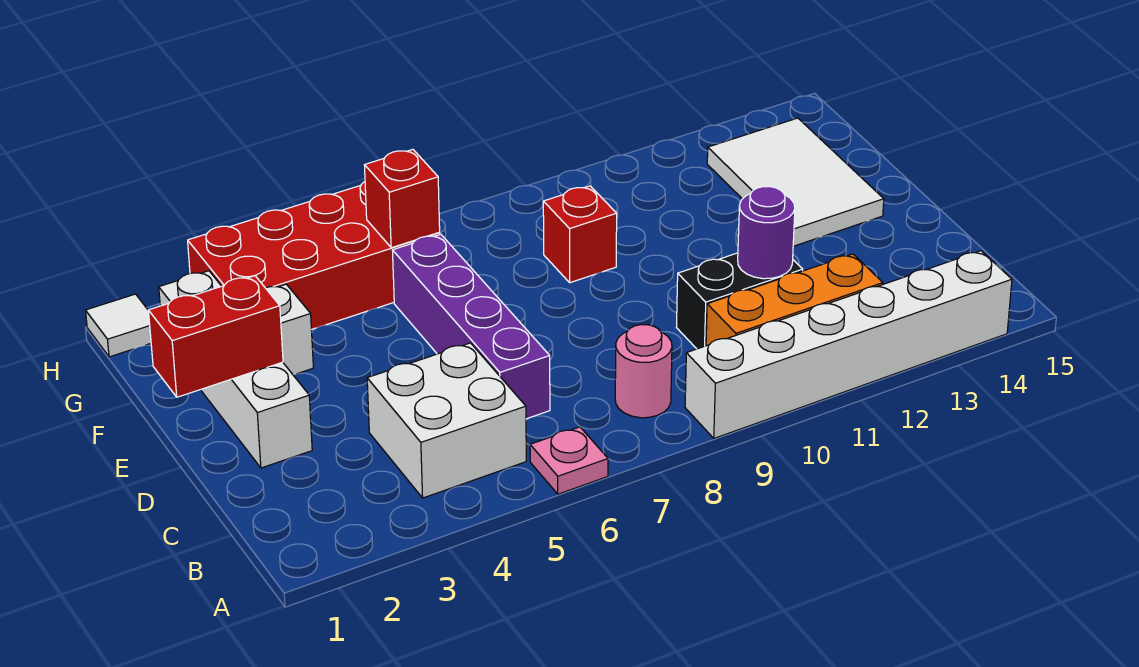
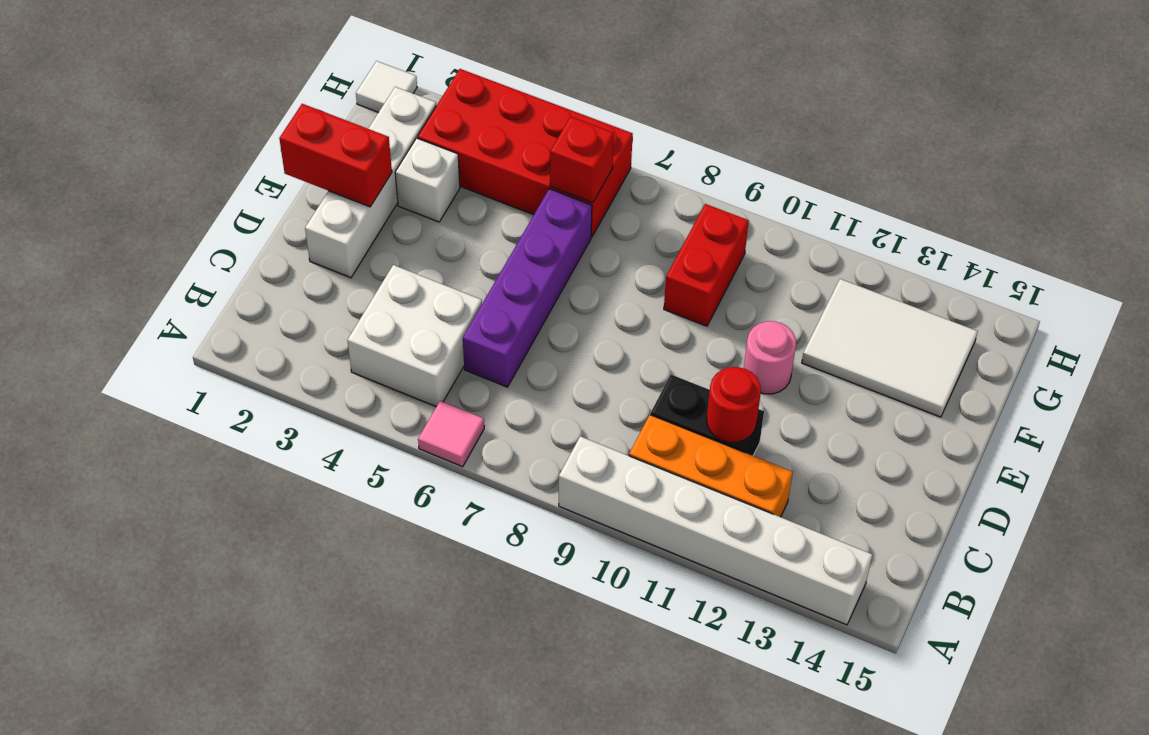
pink 1x1 plate [530,427,608,494] -> pink 1x1 tile [418,401,484,467]
pink 1x1 round brick [615,325,672,418] -> pink 1x1 round brick moved to [744,321,796,394]
purple 1x1 round brick [738,187,795,279] -> red 1x1 round brick [707,367,761,443]
white 2x3 tile [707,118,884,246] -> white 2x3 tile turned to [802,279,978,417]
red 1x1 brick [543,186,617,283] -> red 1x2 brick [664,204,749,326]

